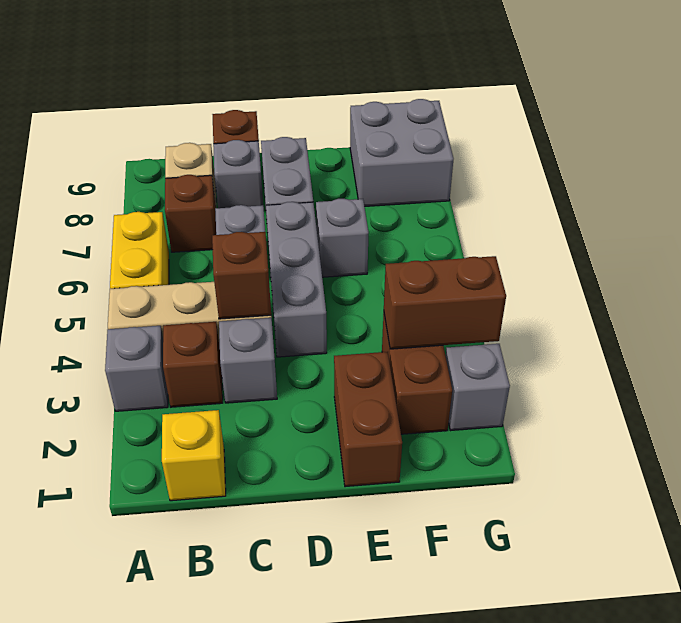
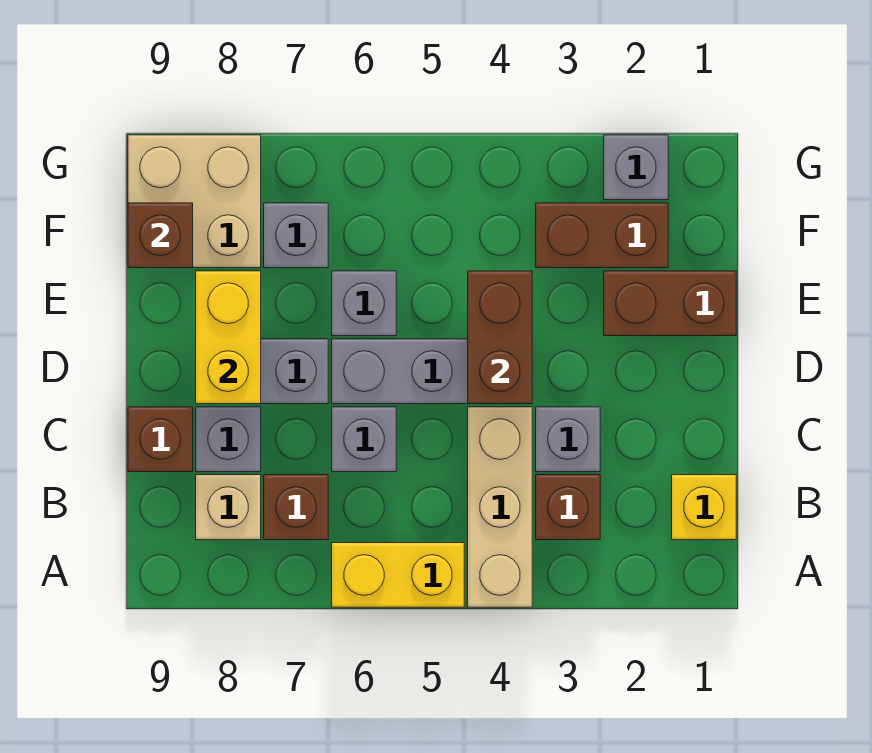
grey 1x1 brick [105,326,168,411] -> grey 1x1 brick moved to [264,203,328,268]
brown 1x1 brick [212,232,271,319] -> brown 1x1 brick moved to [128,203,193,268]
none -> yellow 1x2 brick [196,271,261,404]
brown 1x2 brick [384,256,506,349] -> brown 1x2 brick moved to [468,271,532,404]
grey 2x2 brick [350,99,453,206] -> tan 2x2 brick [128,135,261,268]

